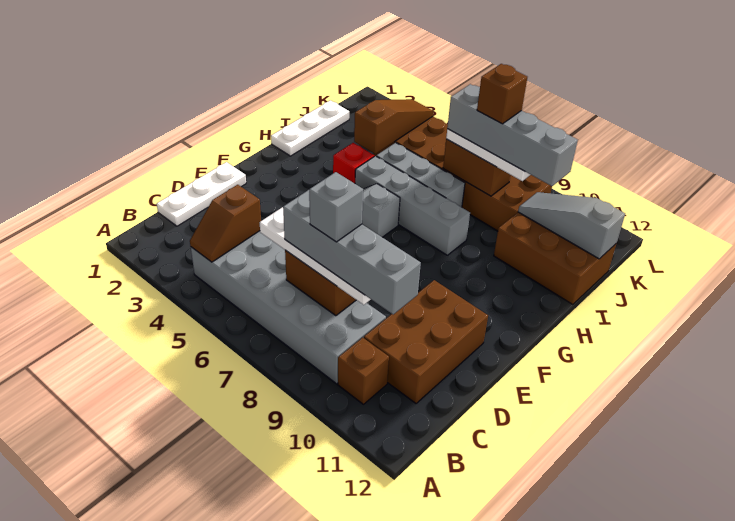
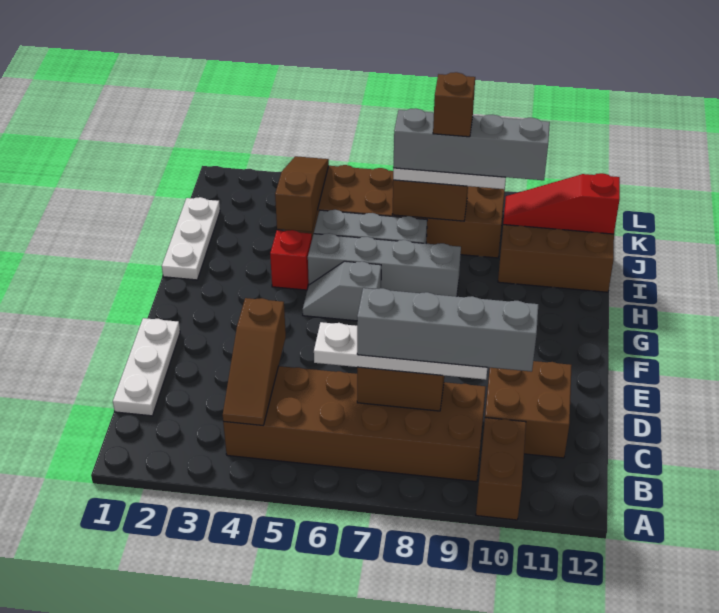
grey 2x6 brick [191,231,386,384] -> brown 2x6 brick [223,366,486,482]
brown 1x2 slope [190,185,261,262] -> brown 1x3 slope [223,298,286,425]
brown 1x1 brick [338,338,389,404] -> brown 1x2 brick [476,418,526,520]
grey 1x1 brick [309,172,363,242] -> none
brown 2x3 brick [364,280,488,403] -> brown 2x2 brick [485,361,572,458]
grey 1x3 slope [518,192,625,259] -> red 1x3 slope [503,173,620,234]

